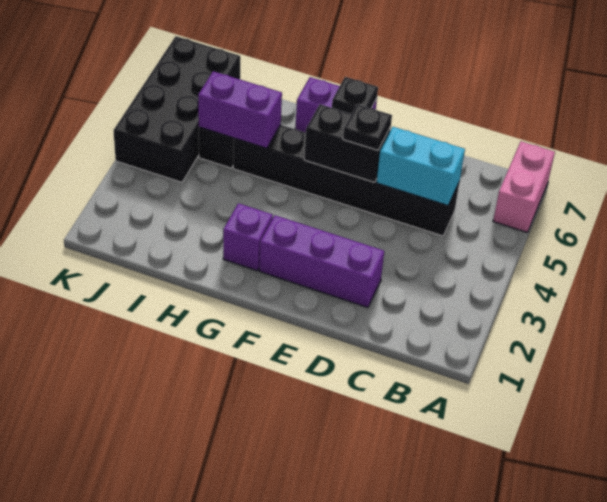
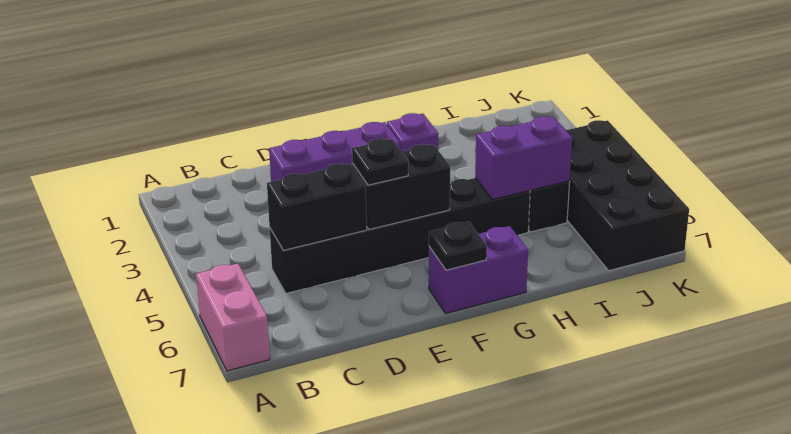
cyan 1x2 brick [377,127,465,206] -> black 1x2 brick [267,164,367,250]

